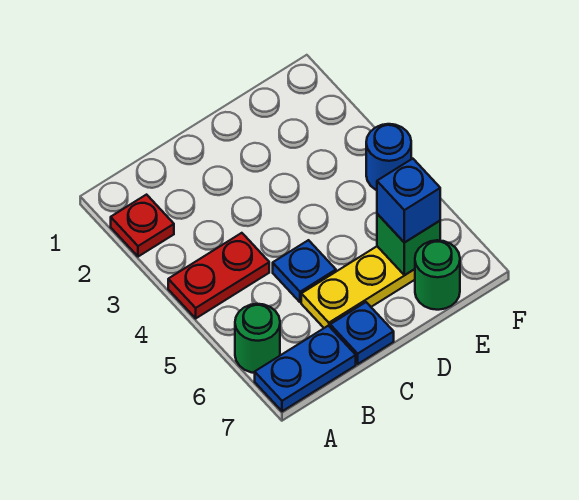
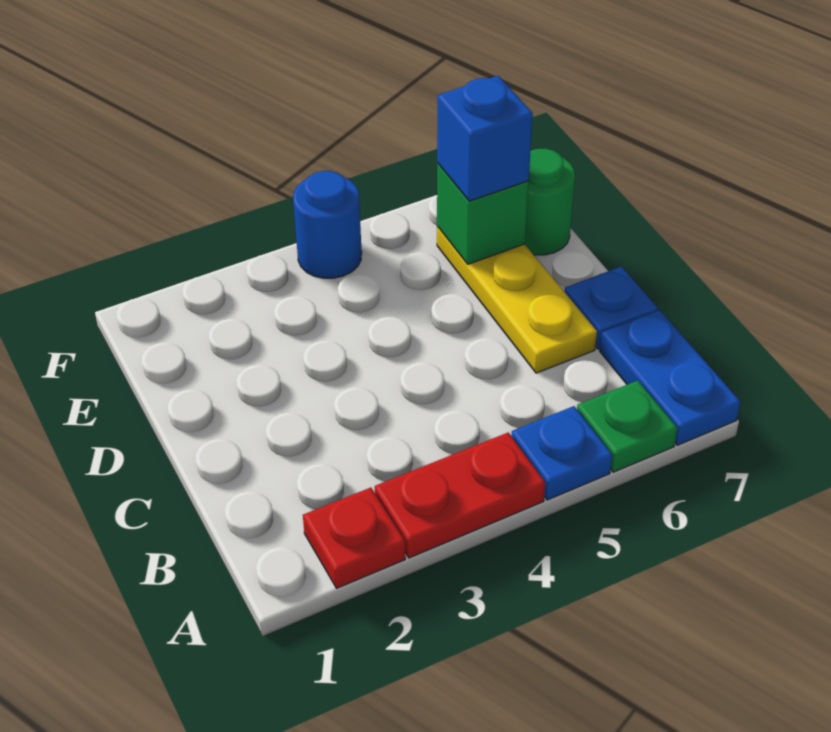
red 1x2 plate [168,233,269,318] -> red 1x2 plate turned to [375,432,545,558]
green 1x1 round brick [235,304,280,373] -> green 1x1 plate [577,381,677,472]
blue 1x1 plate [273,240,336,302] -> blue 1x1 plate moved to [511,406,612,500]

